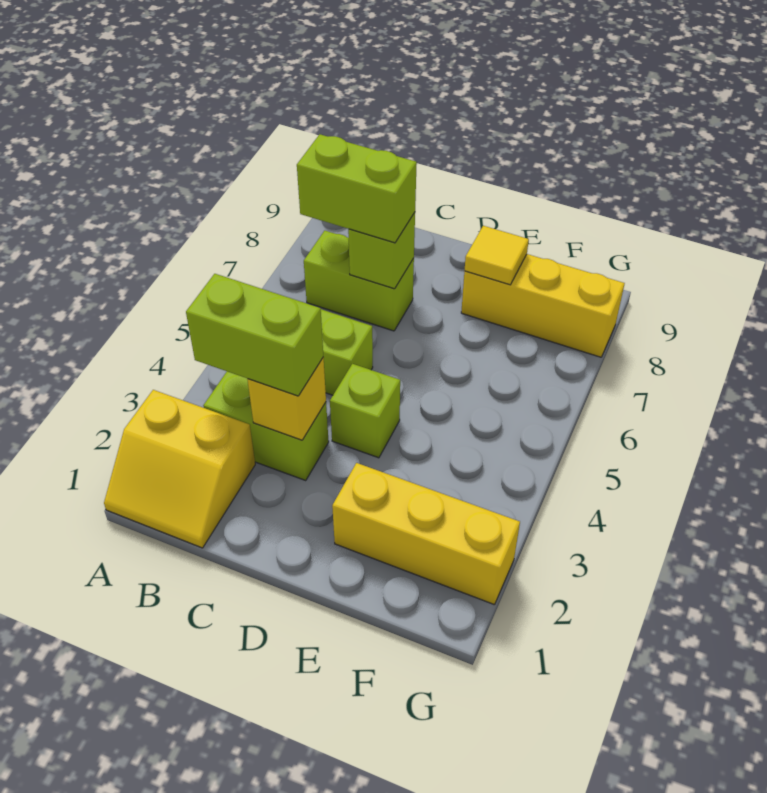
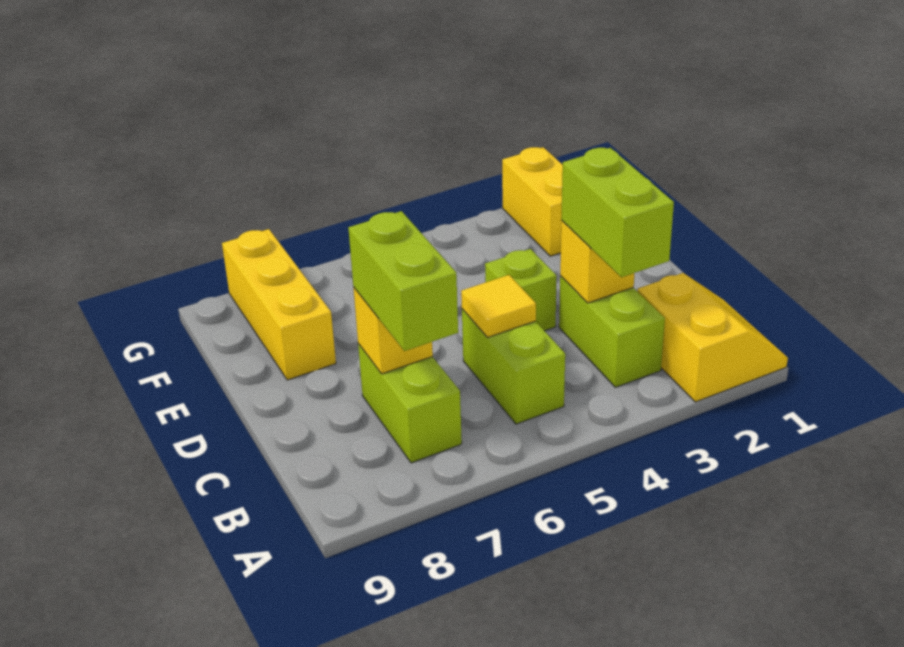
lime 1x1 brick [348,213,415,289] -> yellow 1x1 brick [353,287,433,374]
yellow 1x3 brick [332,463,520,605] -> yellow 1x2 brick [502,147,563,256]
yellow 1x1 tile [464,226,529,285] -> yellow 1x1 tile moved to [461,275,536,338]

